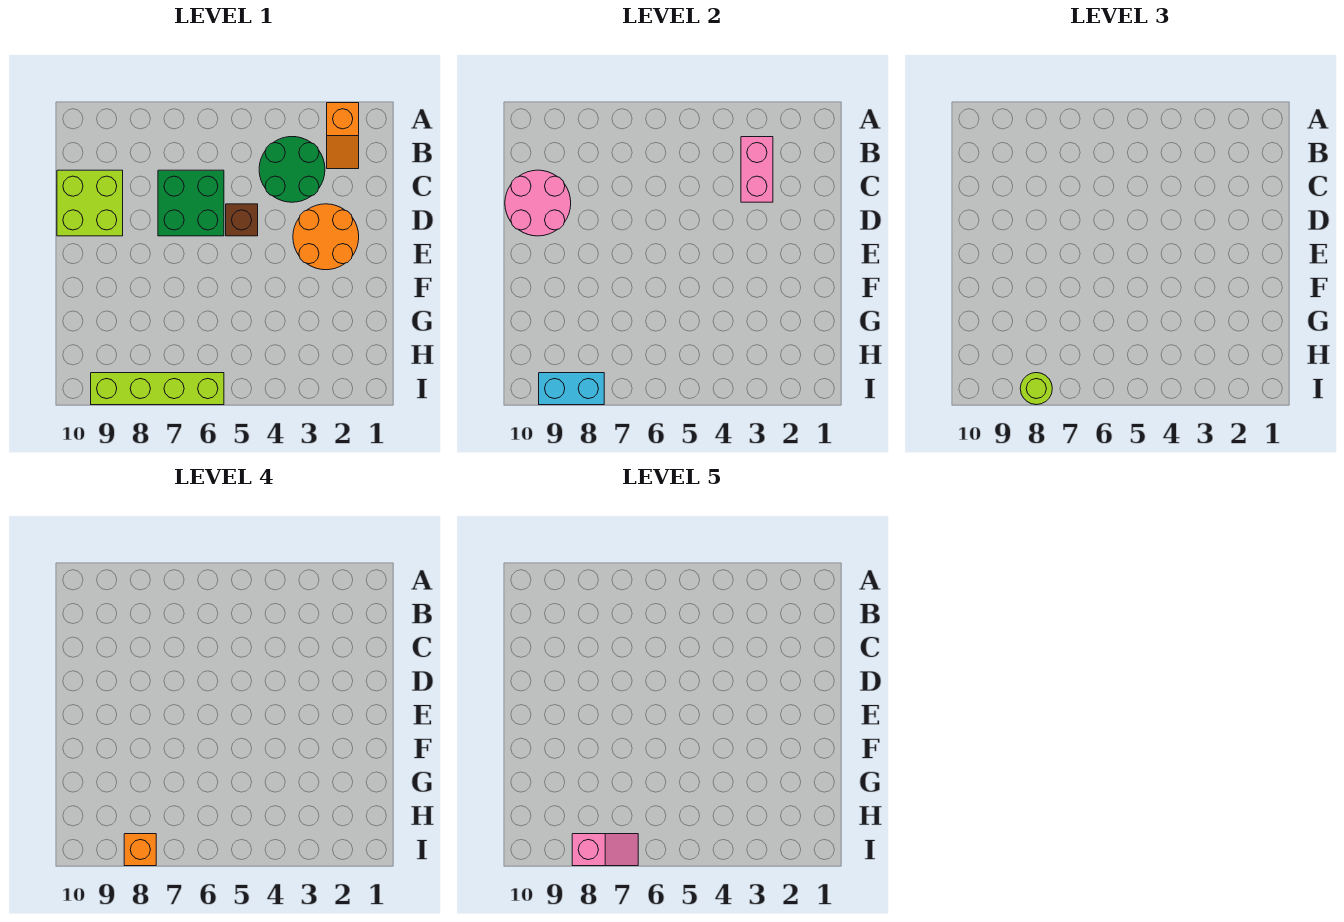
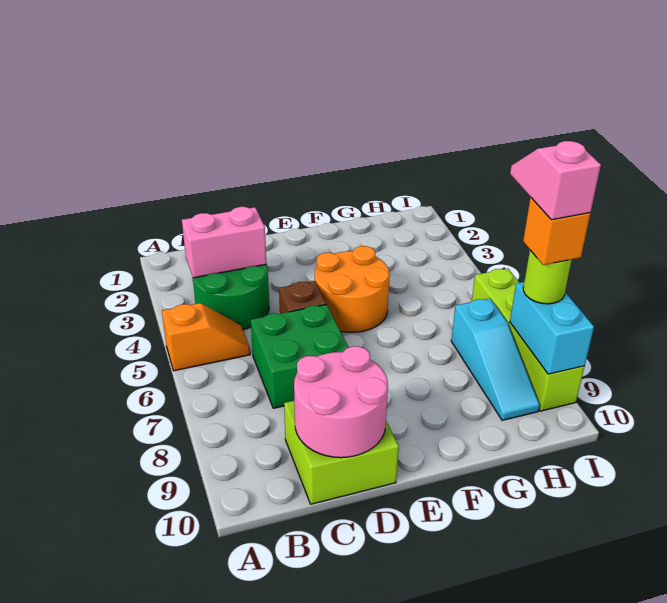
orange 1x2 slope [327,103,359,169] -> orange 1x2 slope moved to [162,303,250,371]
orange 2x2 round brick [293,204,359,270] -> orange 2x2 round brick moved to [315,246,390,332]
none -> cyan 1x3 slope [451,298,540,420]

